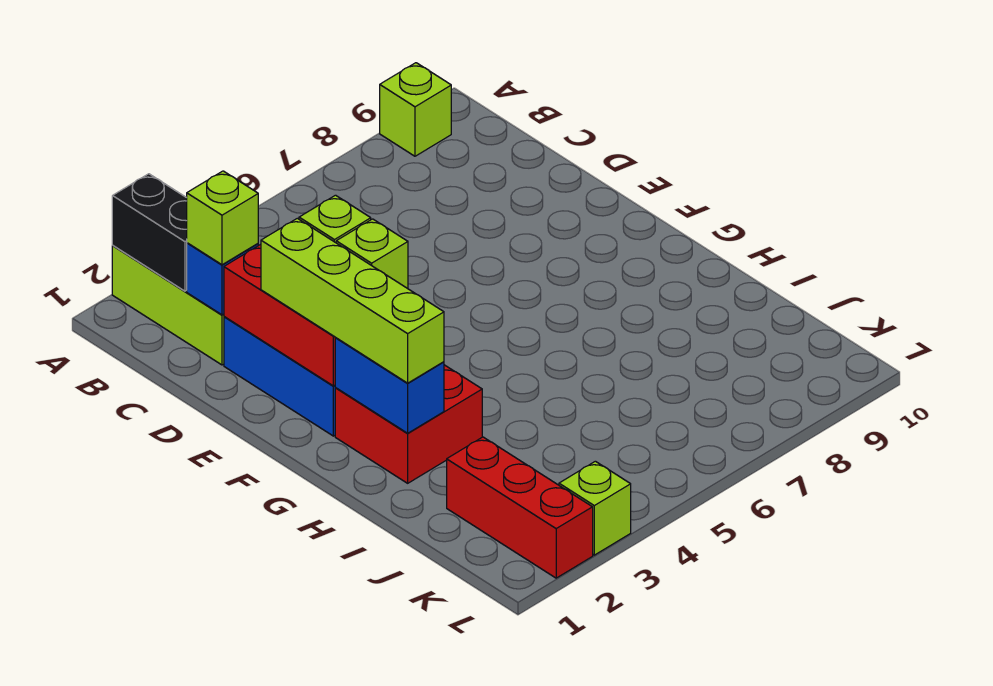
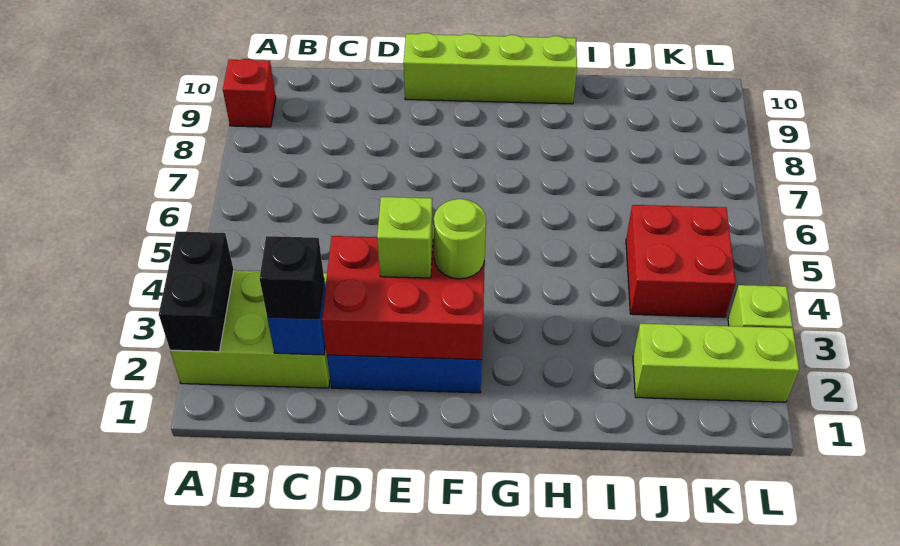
black 1x2 brick [112,174,187,291] -> black 1x2 brick turned to [159,231,234,352]
lime 1x1 brick [380,63,451,156] -> red 1x1 brick [223,59,276,127]
lime 1x1 brick [187,171,258,265] -> black 1x1 brick [259,236,324,319]
lime 1x4 brick [261,218,444,383] -> lime 1x4 brick moved to [404,33,577,104]
lime 1x1 brick [336,219,408,289] -> lime 1x1 round brick [434,199,486,279]
red 2x2 brick [335,365,482,483] -> red 2x2 brick moved to [626,205,736,317]
blue 1x2 brick [335,337,444,433] -> none
red 1x3 brick [447,437,593,578] -> lime 1x3 brick [633,324,799,402]

